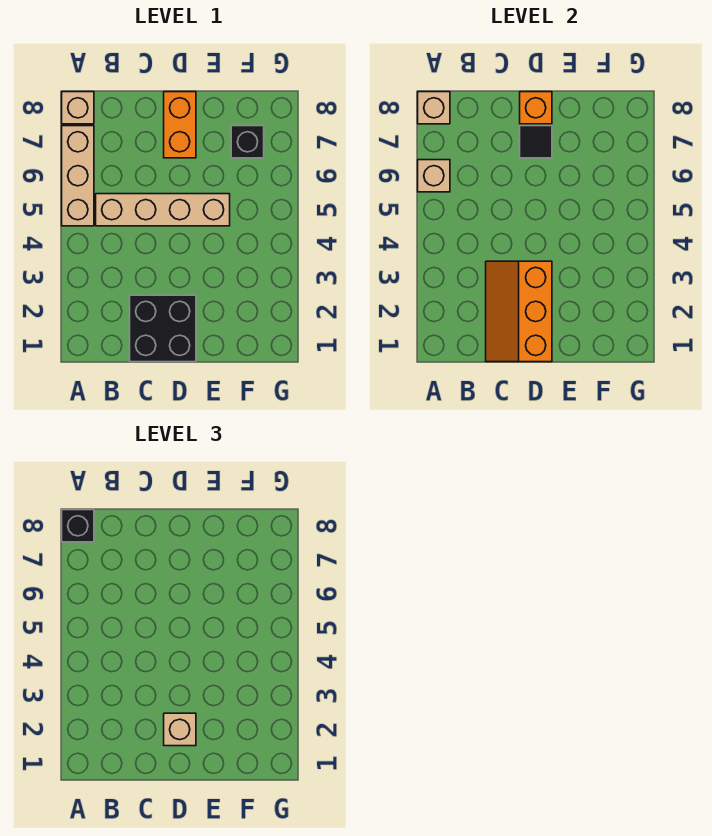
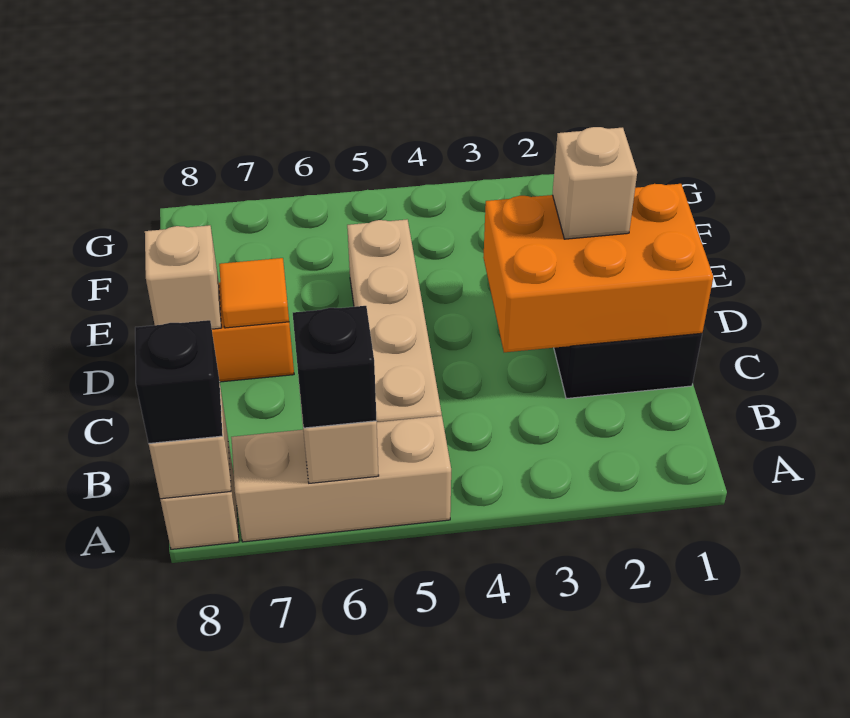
orange 2x3 slope [486,261,552,362] -> orange 2x3 brick [483,184,713,352]
black 1x1 tile [520,126,552,158] -> orange 1x1 tile [219,258,289,328]
orange 1x1 brick [520,92,552,124] -> tan 1x1 brick [145,225,221,329]
black 1x1 brick [231,126,264,158] -> black 1x1 brick moved to [293,306,377,428]

